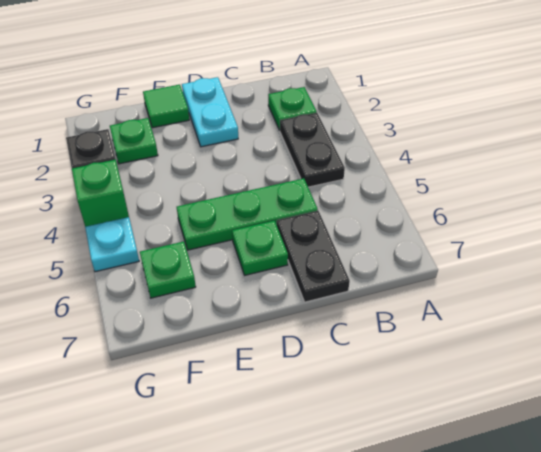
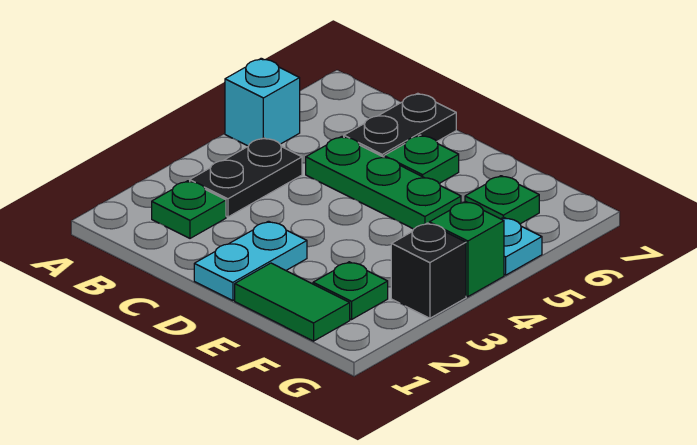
none -> cyan 1x1 brick [225,58,300,146]
green 1x1 tile [143,85,189,128] -> green 1x2 tile [235,263,350,341]

